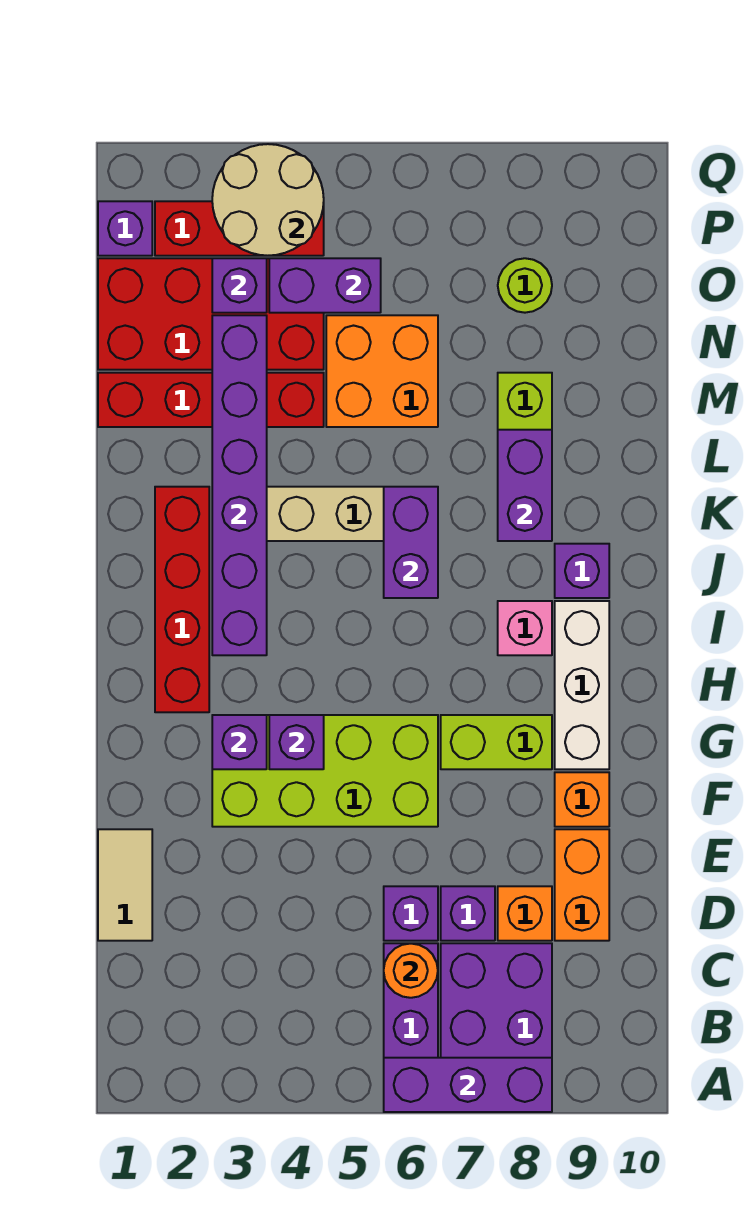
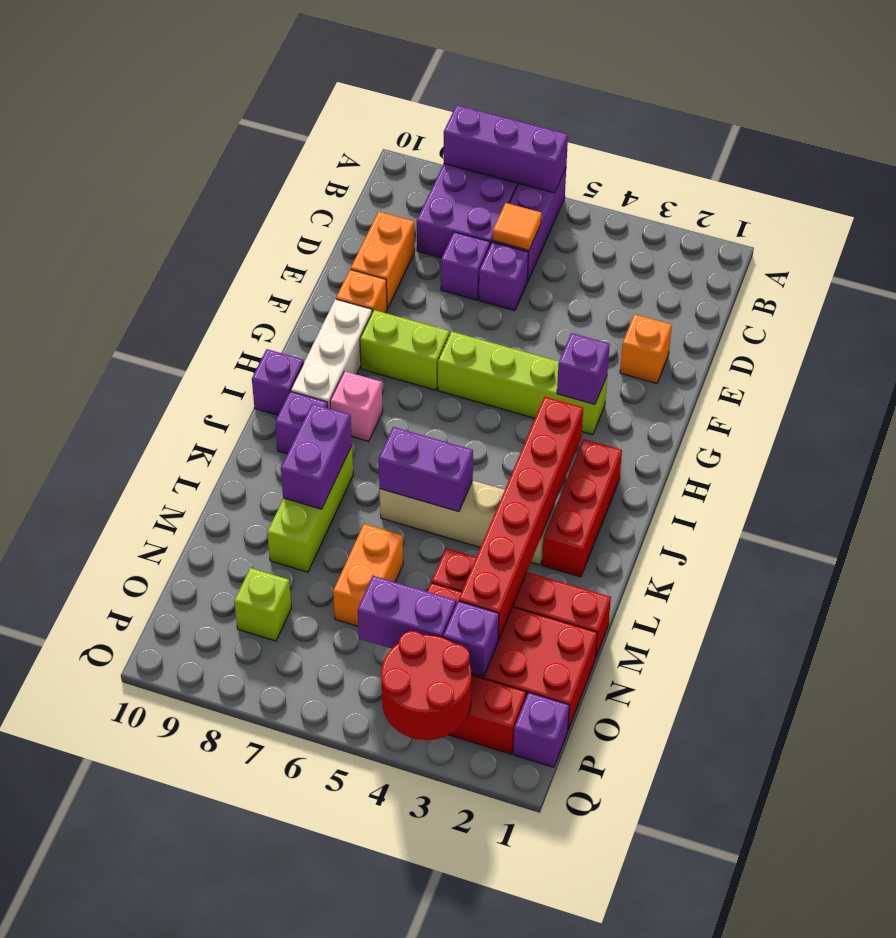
orange 1x1 round brick [384,944,438,998] -> orange 1x1 tile [493,203,542,250]
tan 1x2 tile [98,829,152,941] -> none
orange 1x1 brick [498,886,552,941] -> orange 1x1 brick moved to [620,314,672,383]
lime 2x4 brick [212,715,438,827] -> lime 1x4 brick [438,332,607,435]
purple 1x1 brick [269,715,324,769] -> purple 1x1 brick moved to [252,349,304,415]
red 1x4 brick [155,487,209,712] -> red 1x3 brick [542,439,622,577]
purple 1x6 brick [212,315,267,655] -> red 1x6 brick [459,397,583,640]
purple 1x2 brick [384,487,438,598] -> purple 1x2 brick turned to [379,427,473,512]
orange 2x2 brick [326,315,438,427] -> orange 1x2 brick [333,524,403,626]
lime 1x1 round brick [498,258,552,313] -> lime 1x1 brick [234,568,291,641]
tan 2x2 round brick [212,144,324,256] -> red 2x2 round brick [381,631,471,740]

